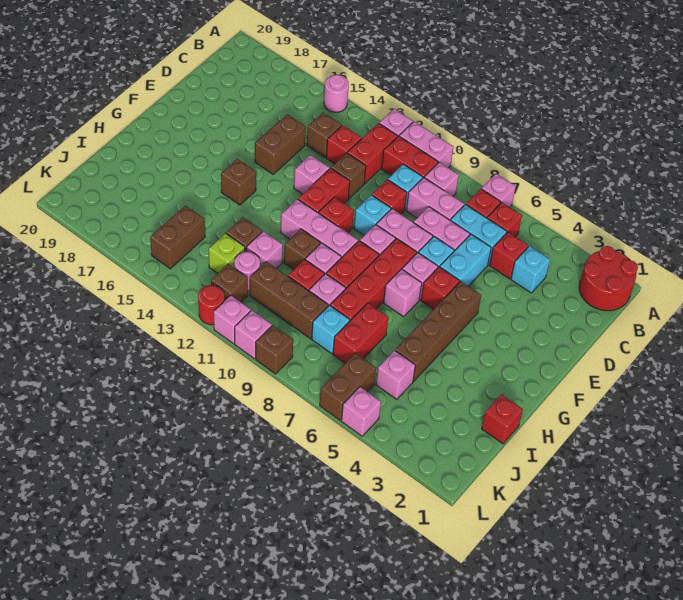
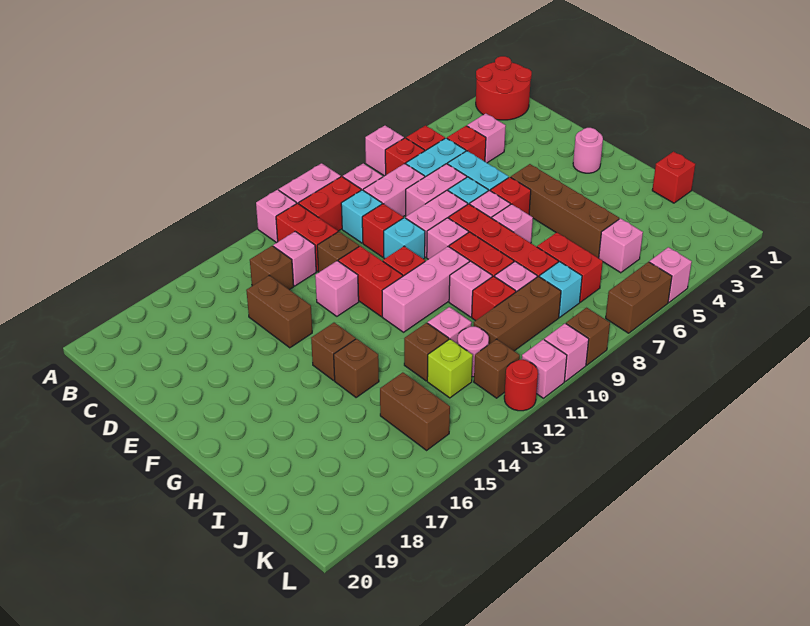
pink 1x1 round brick [324,75,349,112] -> pink 1x1 round brick moved to [573,128,603,173]
cyan 1x1 brick [511,246,550,293] -> pink 1x1 brick [467,114,506,163]
red 1x1 brick [326,125,362,164] -> pink 1x1 brick [273,231,316,286]
brown 1x1 brick [284,229,321,269] -> brown 1x1 brick moved to [334,339,379,397]
brown 1x2 brick [320,353,376,420] -> brown 1x2 brick turned to [606,262,672,333]

